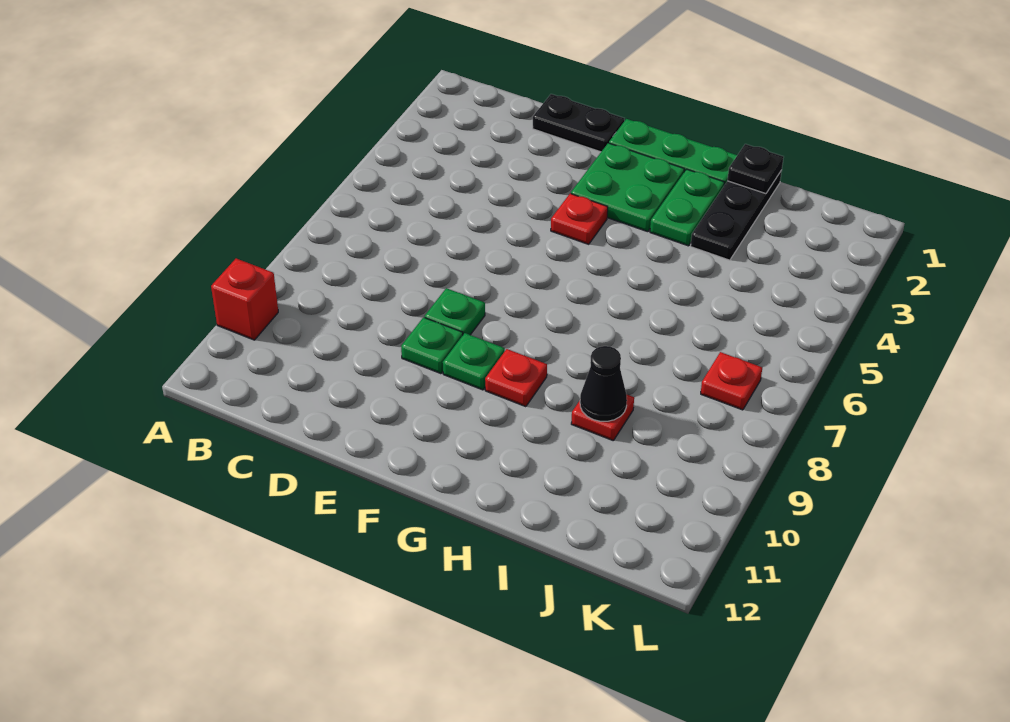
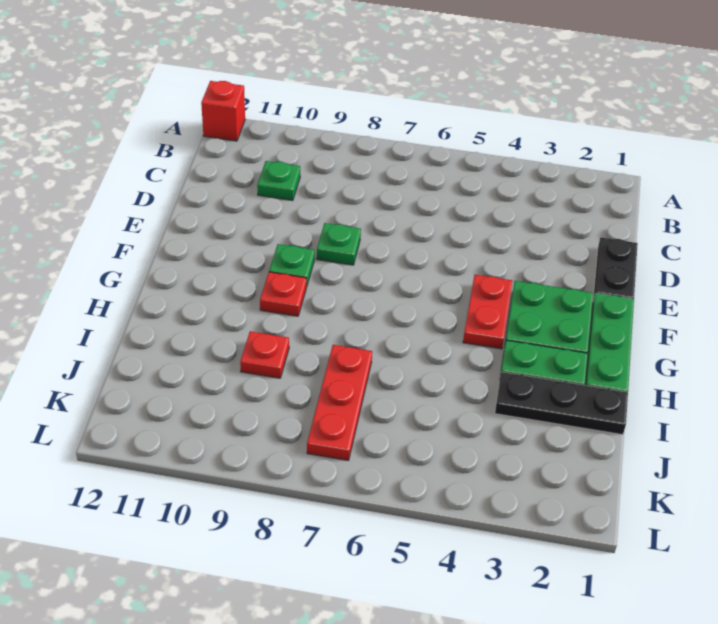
red 1x1 brick [211,258,278,340] -> red 1x1 brick moved to [201,81,245,141]
green 1x1 plate [401,317,463,374] -> green 1x1 plate moved to [257,161,300,201]
red 1x1 plate [551,194,608,244] -> red 1x2 plate [463,275,512,349]
black 1x1 plate [727,144,784,194] -> none
black 1x1 cone [580,346,627,421] -> none
red 1x1 plate [701,352,762,410] -> red 1x3 plate [307,345,372,461]

